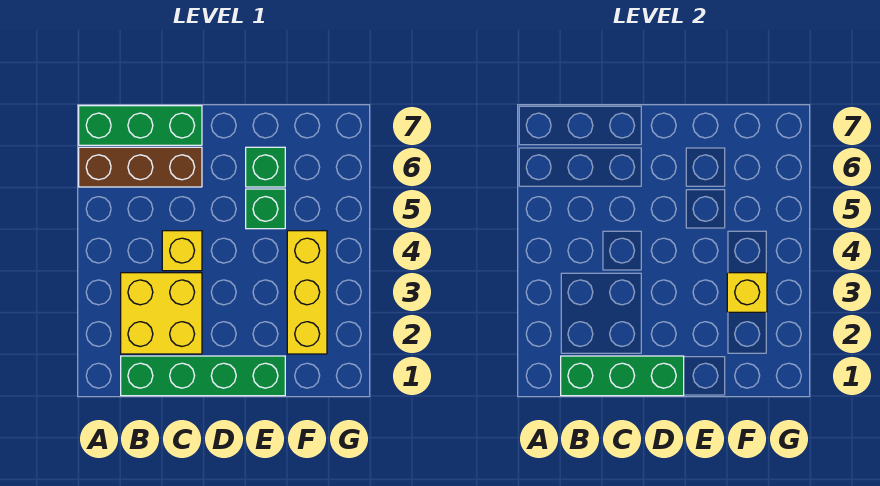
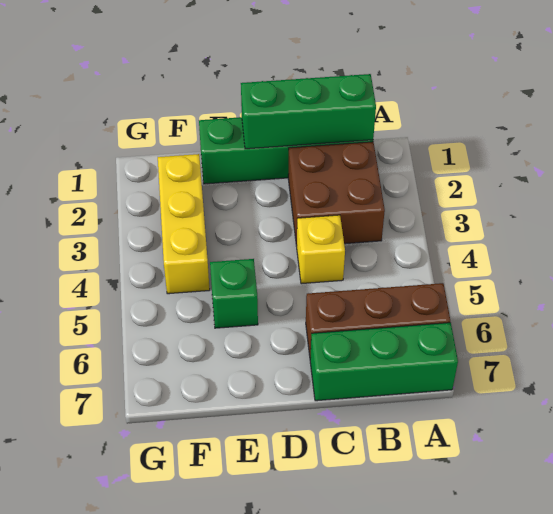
yellow 2x2 brick [121,273,202,354] -> brown 2x2 brick [288,142,385,246]
green 1x1 brick [246,147,285,187] -> none
yellow 1x1 brick [727,273,767,312] -> none

